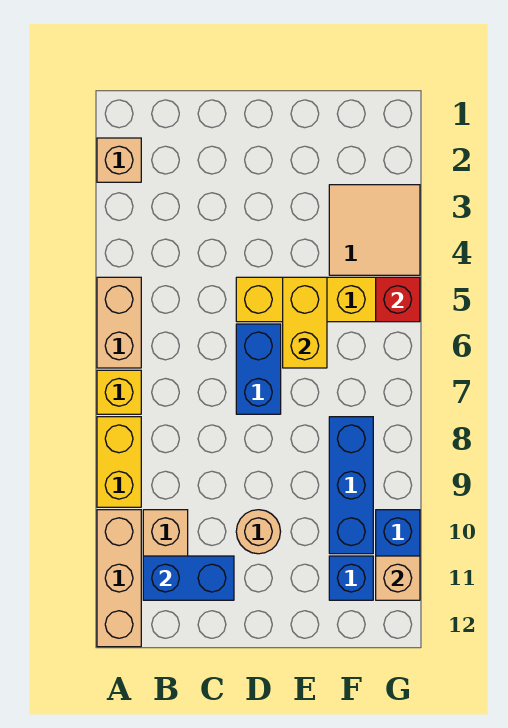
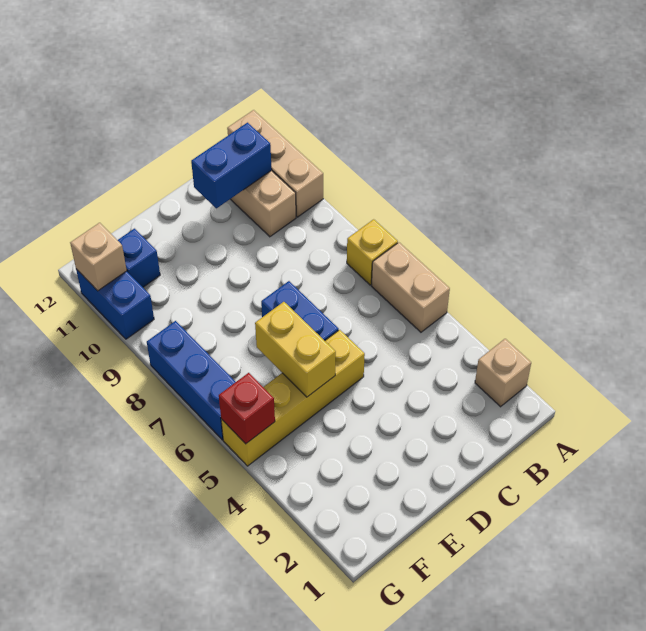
yellow 1x2 brick [97,417,141,507] -> none
tan 1x1 round brick [236,510,281,554] -> none
tan 2x2 tile [329,185,420,275] -> none
blue 1x3 brick [329,417,373,554] -> blue 1x3 brick moved to [147,321,235,440]

